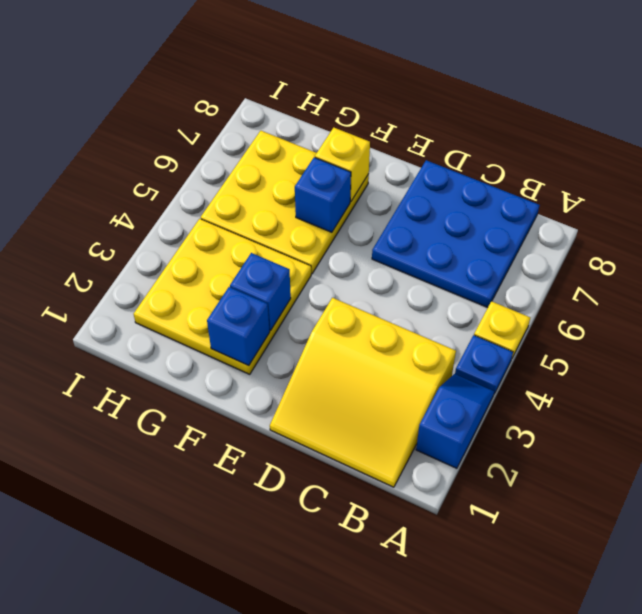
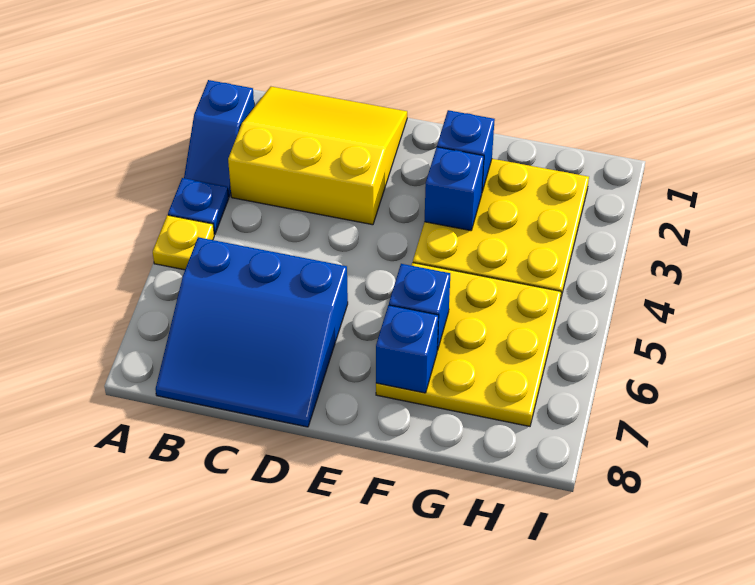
blue 3x3 plate [372,160,539,308] -> blue 3x3 slope [155,237,348,427]
yellow 1x1 brick [315,128,370,202] -> blue 1x1 brick [376,305,439,393]

